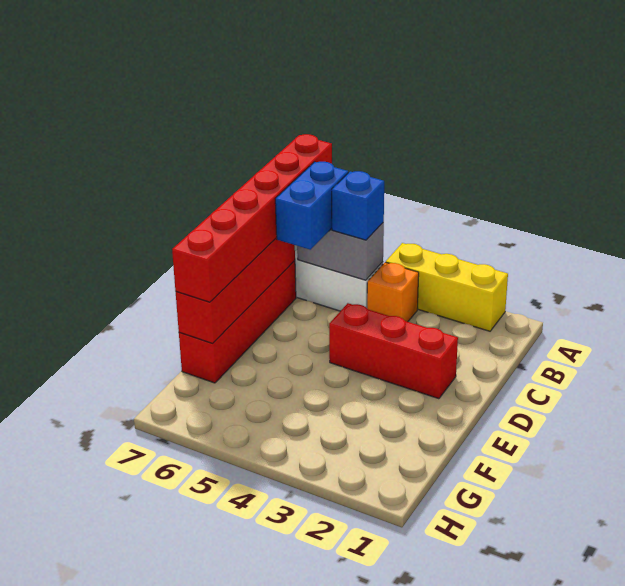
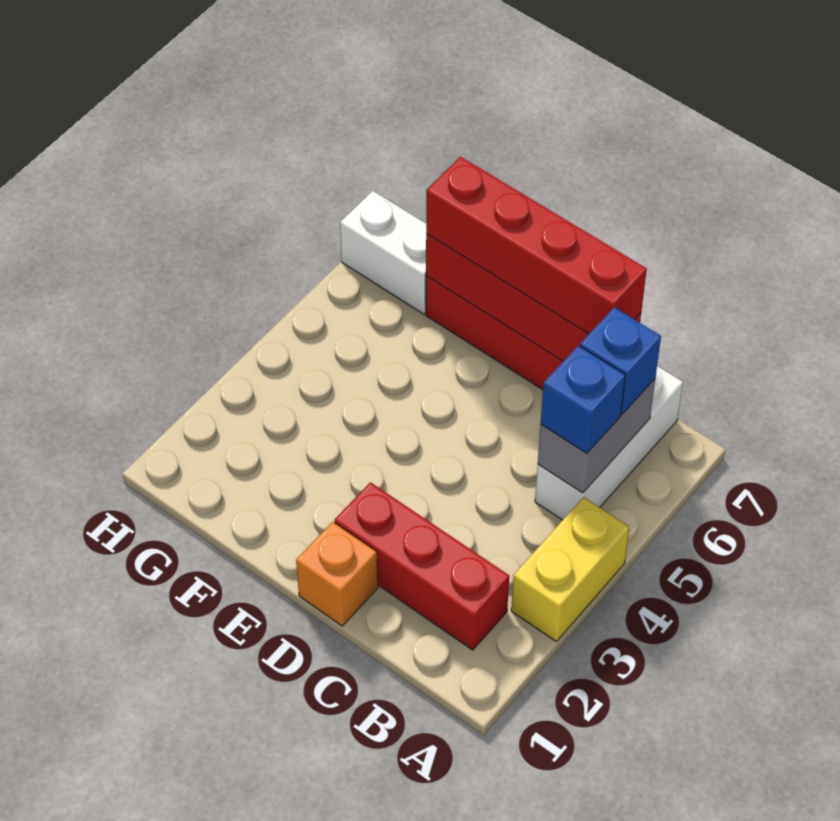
yellow 1x3 brick [386,243,508,331] -> yellow 1x2 brick [511,497,629,642]
red 1x6 brick [172,134,332,302] -> red 1x4 brick [426,157,647,334]
orange 1x1 brick [367,262,419,322] -> orange 1x1 brick moved to [296,522,378,626]
blue 1x2 brick [275,162,348,250] -> blue 1x1 brick [580,307,661,414]
red 1x3 brick [329,303,458,399] -> red 1x3 brick turned to [335,482,509,650]
none -> white 1x2 brick [340,191,426,314]

